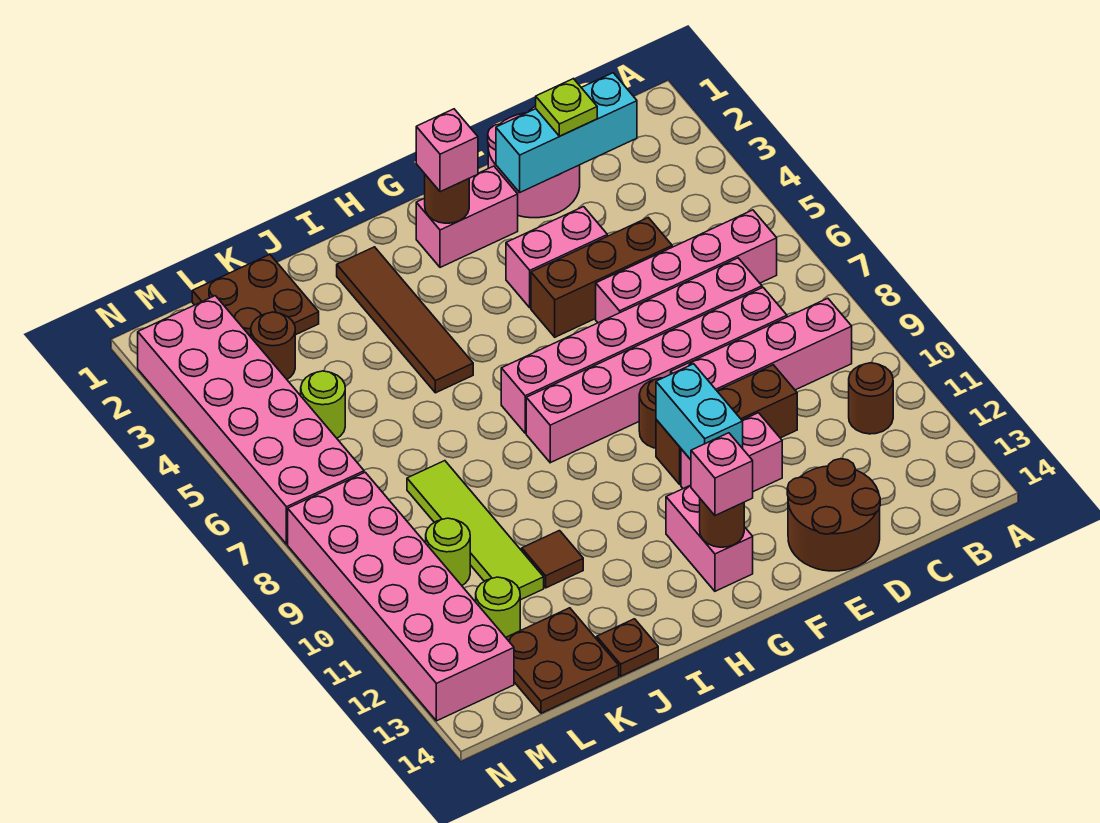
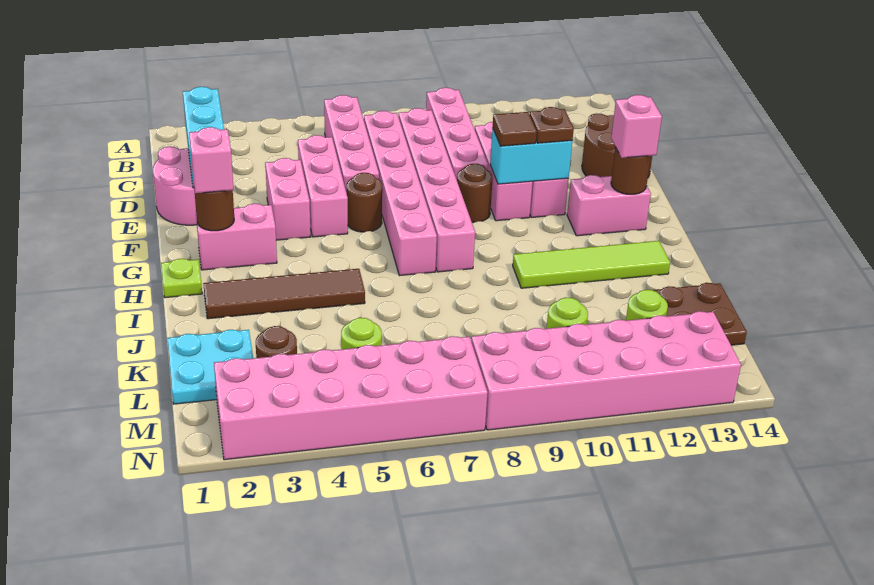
brown 1x1 round brick [849,363,893,434] -> brown 1x1 round brick moved to [347,173,382,232]
lime 1x1 plate [536,79,597,136] -> lime 1x1 plate moved to [161,259,202,298]
brown 1x3 brick [531,218,672,337] -> pink 1x3 brick [298,135,348,237]
brown 1x3 brick [656,365,797,484] -> pink 1x3 brick [475,122,532,221]
pink 1x2 brick [416,166,518,267] -> pink 1x2 brick turned to [196,204,277,270]
brown 1x1 tile [522,531,583,588] -> brown 1x1 tile moved to [493,112,537,146]
brown 1x1 plate [597,619,658,676] -> brown 1x1 plate moved to [530,107,574,143]
brown 2x2 plate [192,255,319,337] -> cyan 2x2 plate [167,330,253,404]
lime 1x4 tile [407,461,544,600] -> lime 1x4 tile moved to [513,241,670,288]

